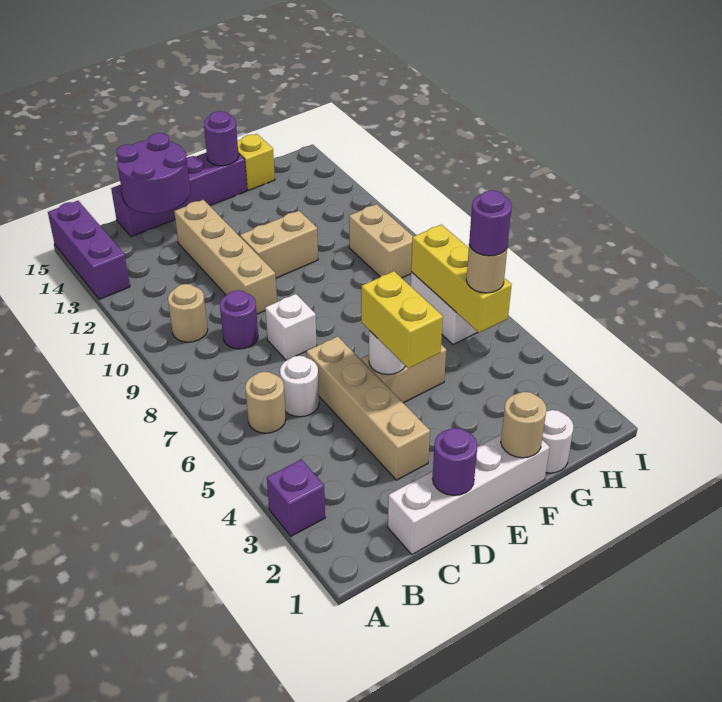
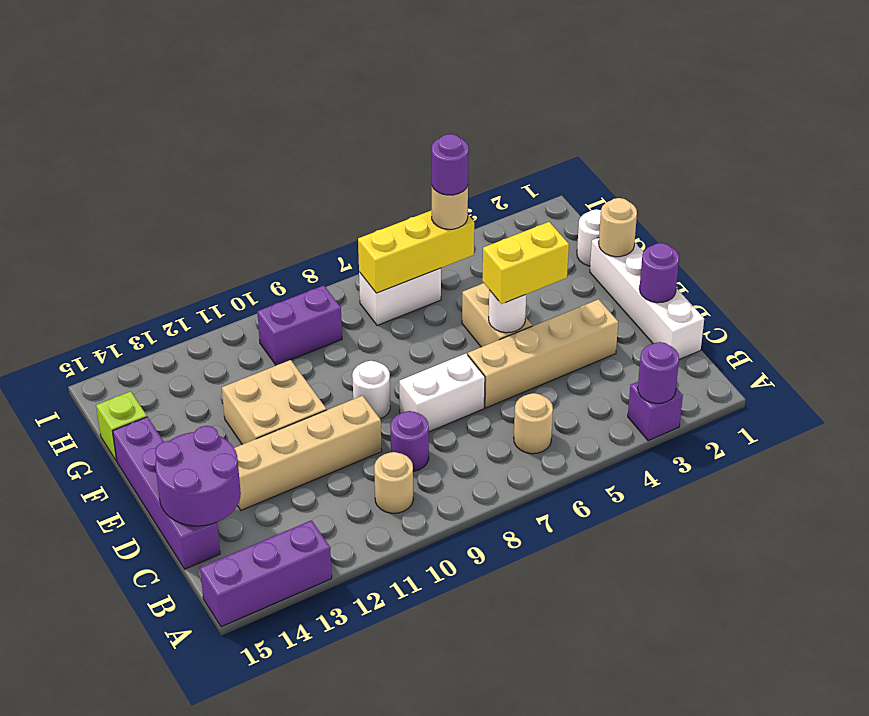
white 1x1 round brick [280,356,319,417] -> white 1x1 round brick moved to [352,361,390,419]
white 1x1 brick [265,294,317,360] -> white 1x2 brick [399,354,485,432]
tan 1x2 brick [240,211,318,278] -> tan 2x2 brick [222,360,326,445]
purple 1x1 round brick [204,111,239,166] -> purple 1x1 round brick moved to [638,342,679,403]
yellow 1x1 brick [237,134,275,191] -> lime 1x1 brick [96,391,147,461]
tan 1x2 brick [349,204,413,278] -> purple 1x2 brick [257,285,342,365]

